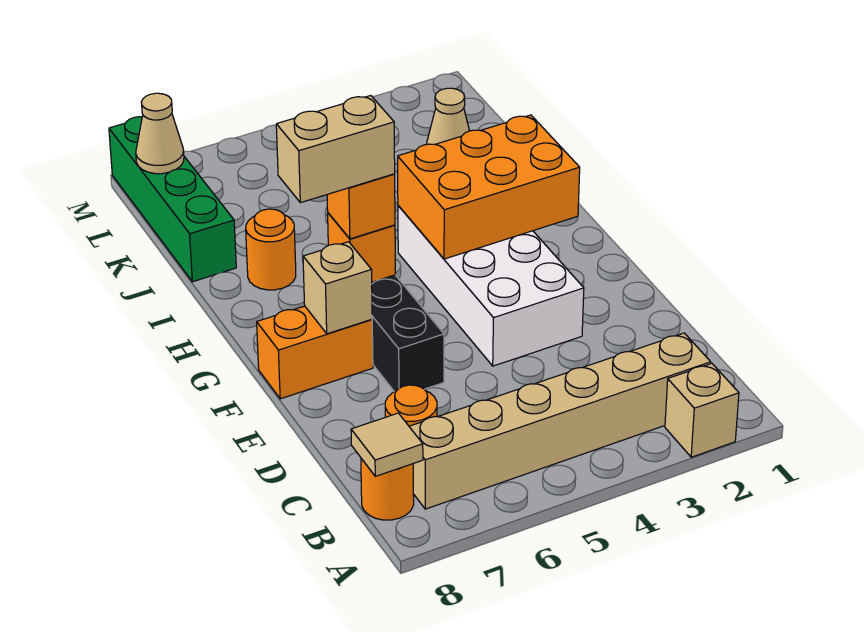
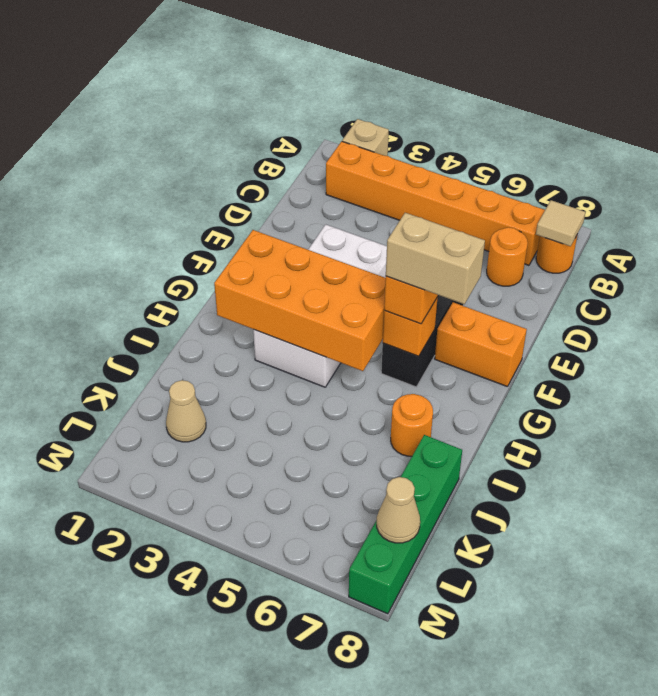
tan 1x6 brick [409,333,711,509] -> orange 1x6 brick [326,141,545,265]
tan 1x1 brick [303,242,372,334] -> none
orange 2x3 brick [398,115,580,259] -> orange 2x4 brick [214,230,386,371]

